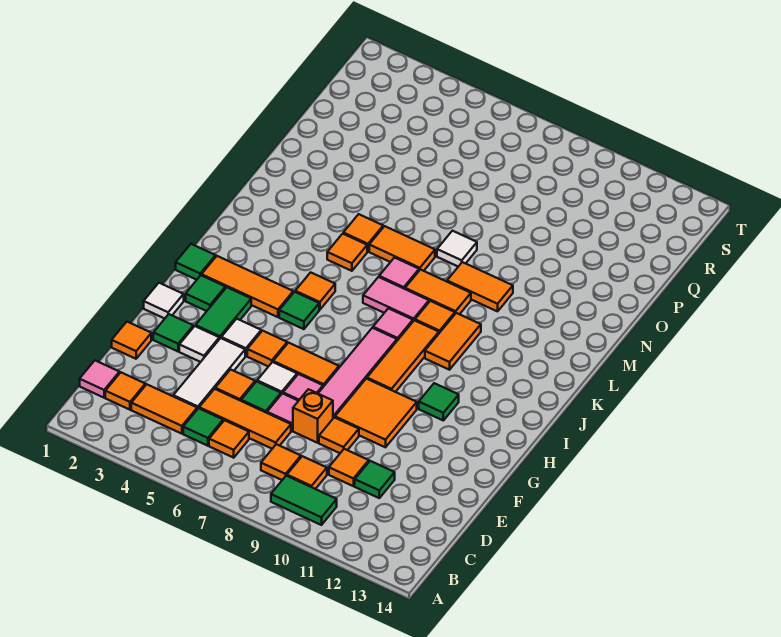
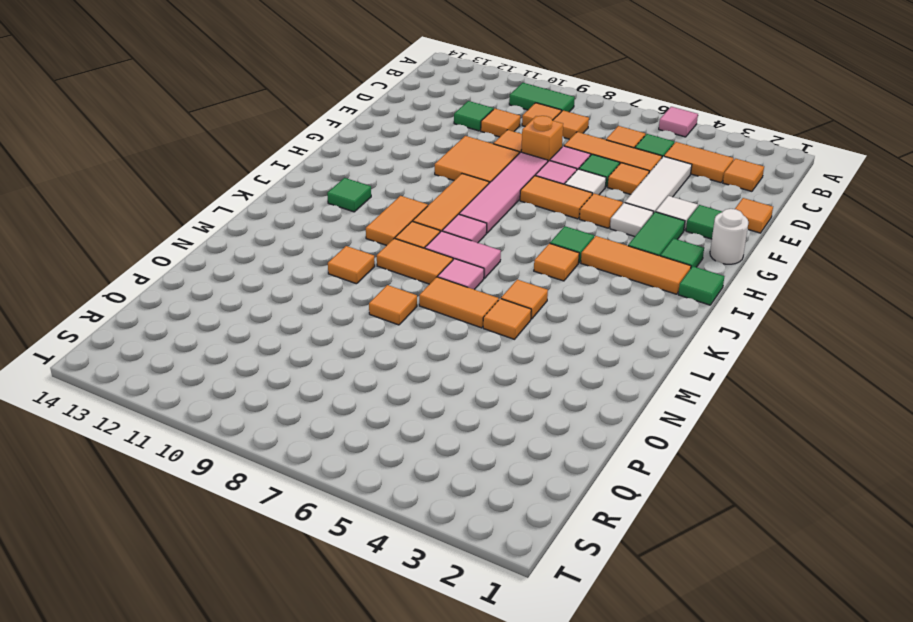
pink 1x1 tile [80,361,119,398] -> pink 1x1 tile moved to [659,107,698,137]
white 1x1 tile [144,283,184,319] -> white 1x1 round brick [710,209,748,264]
green 1x1 tile [419,383,459,420] -> green 1x1 tile moved to [327,178,371,212]
orange 1x2 tile [447,262,513,311] -> orange 1x1 tile [328,246,375,284]
white 1x1 tile [437,231,477,267] -> orange 1x1 tile [369,285,417,325]

